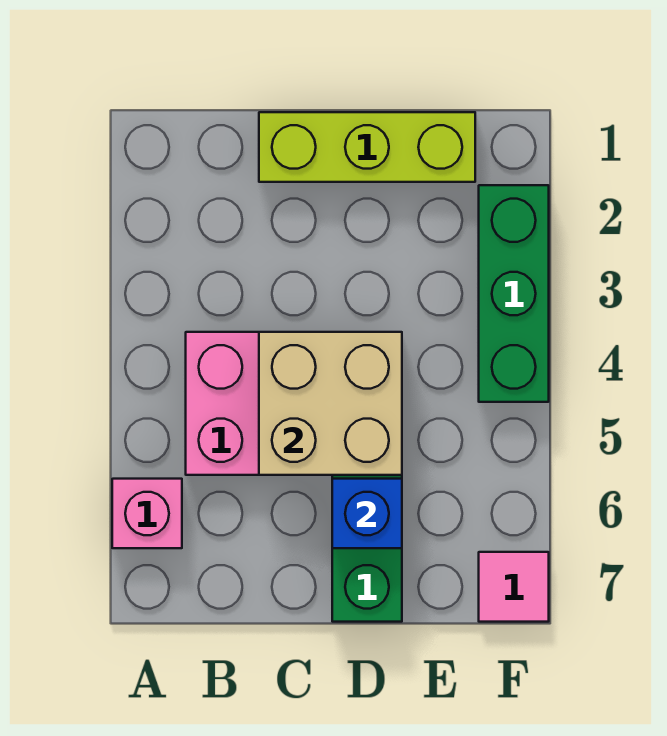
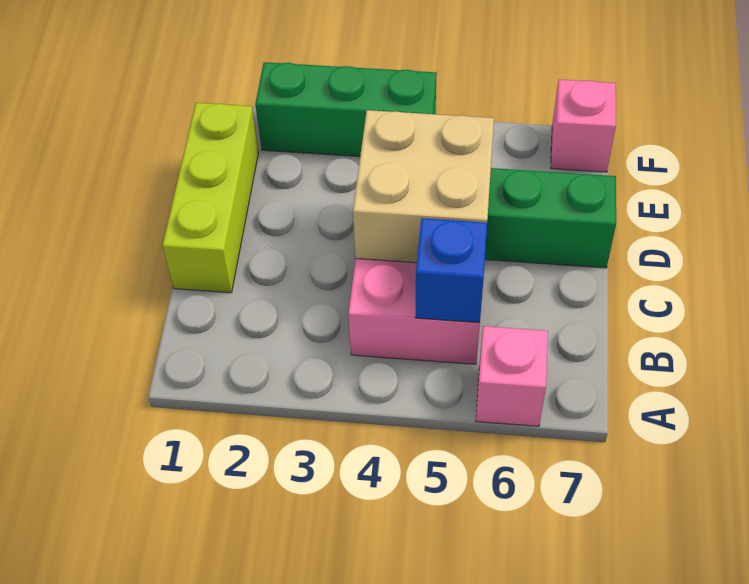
blue 1x1 brick [332,479,402,548] -> blue 1x1 brick moved to [415,218,487,323]
pink 1x1 tile [479,552,549,622] -> pink 1x1 brick [551,80,616,172]

